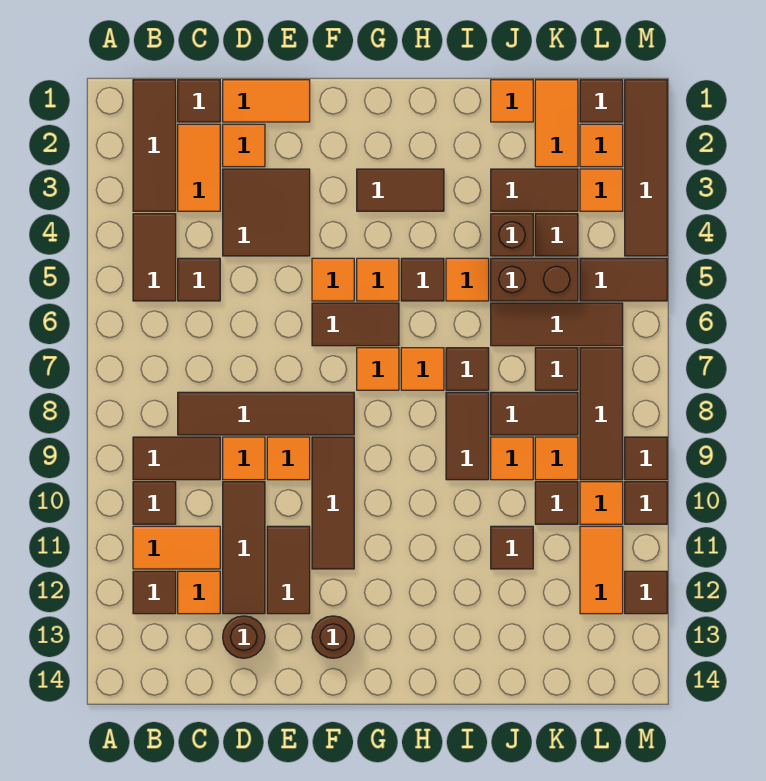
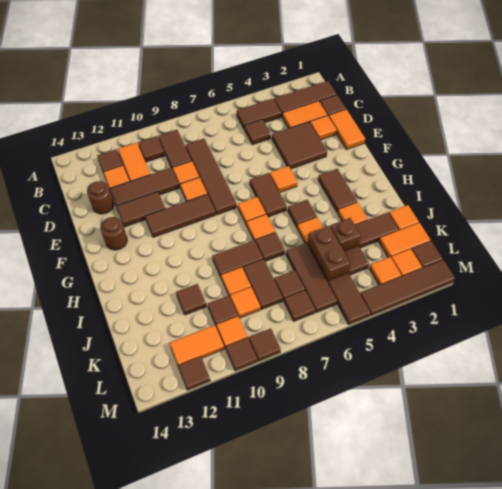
orange 1x1 tile [357,258,399,301] -> orange 1x1 tile moved to [338,202,368,225]
brown 1x2 tile [491,169,578,211] -> brown 1x2 tile turned to [355,213,399,248]
brown 1x3 tile [580,348,623,480] -> brown 1x1 tile [284,290,315,321]

